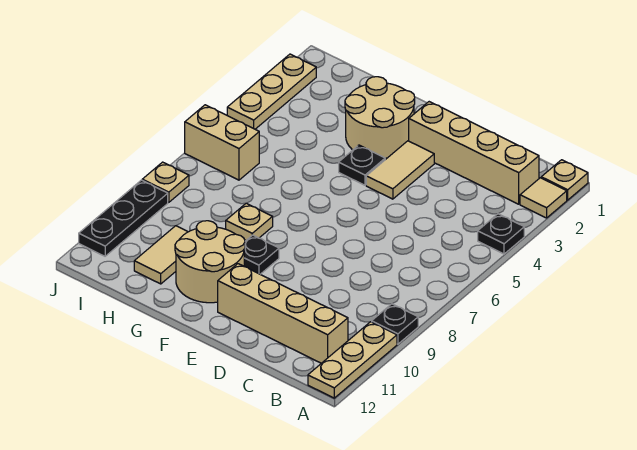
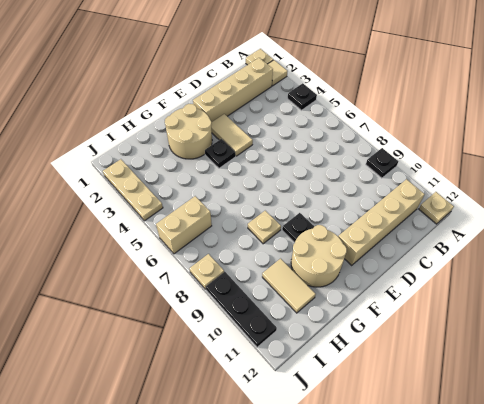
tan 1x3 plate [308,322,397,398] -> tan 1x1 plate [419,192,454,224]

